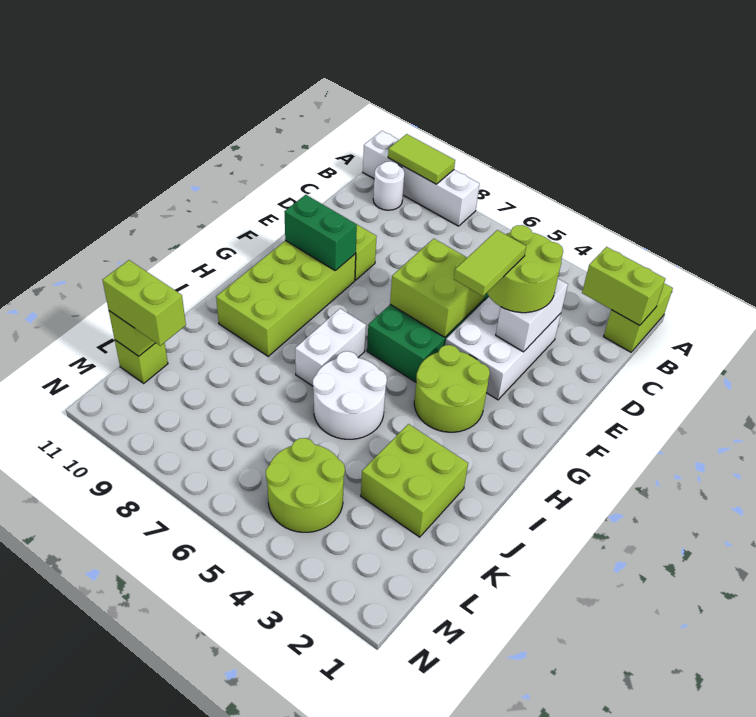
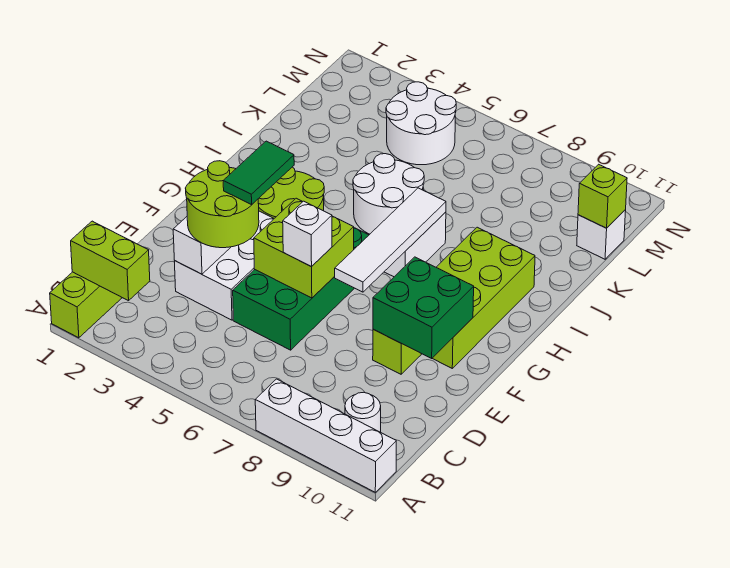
lime 1x2 tile [388,134,455,184] -> none
lime 1x2 tile [454,230,526,296] -> green 1x2 tile [223,141,294,205]
none -> white 1x1 brick [283,201,332,267]
none -> white 1x4 tile [334,188,446,292]
green 1x2 brick [284,195,357,271] -> green 2x2 brick [373,257,474,358]
lime 2x2 brick [361,424,468,537] -> none
lime 2x2 round brick [266,438,345,532] -> white 2x2 round brick [386,82,456,165]
lime 1x2 brick [103,260,186,346] -> none
lime 1x1 brick [115,340,168,383] -> white 1x1 brick [577,210,626,259]

